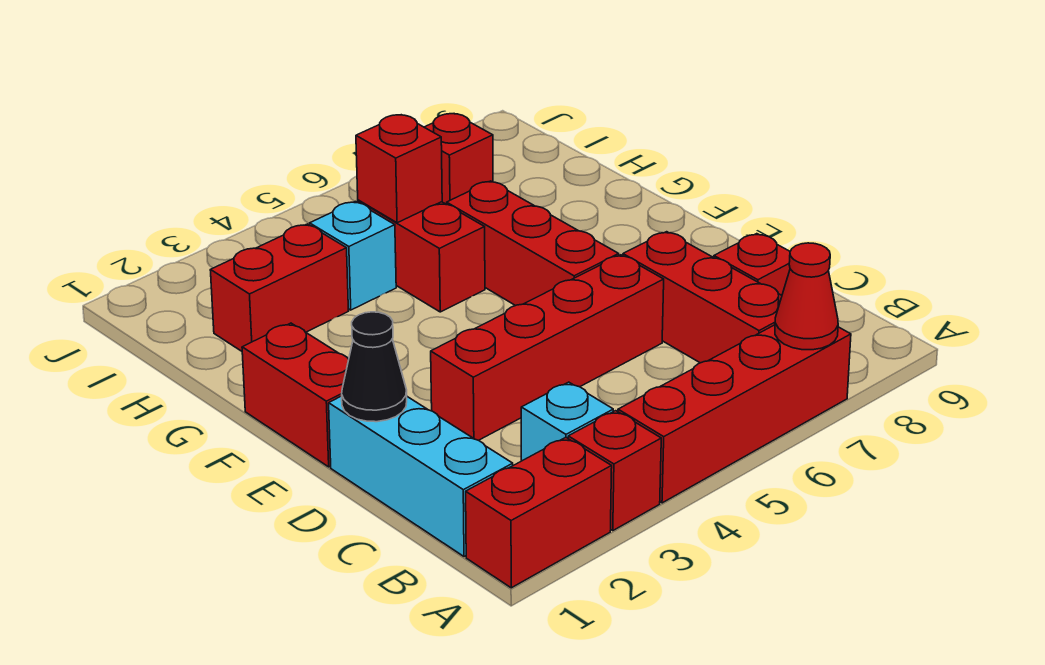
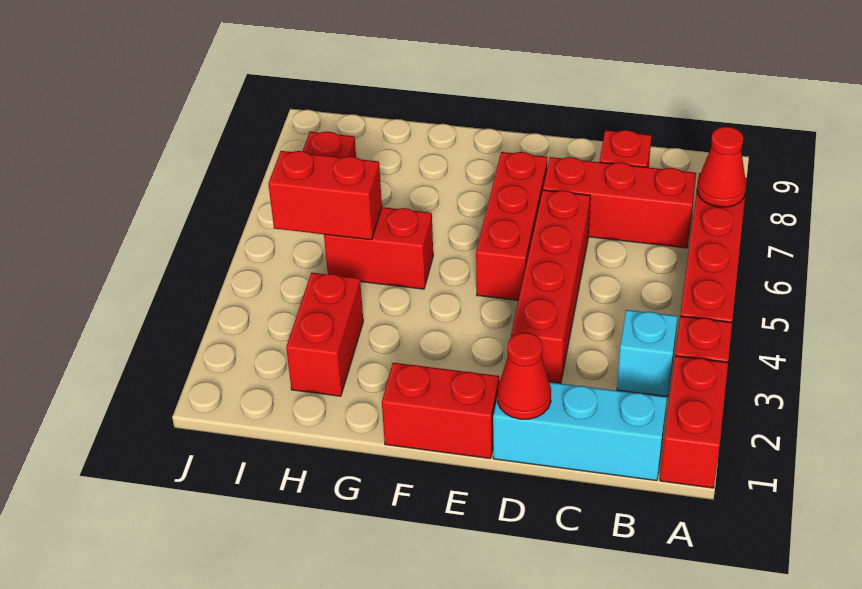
black 1x1 cone [342,312,407,422] -> red 1x1 cone [498,333,551,419]
red 1x3 brick [447,181,619,306] -> red 1x3 brick turned to [476,152,547,300]
cyan 1x1 brick [310,201,396,310] -> none
red 1x1 brick [356,115,442,223] -> red 1x2 brick [268,151,382,240]

